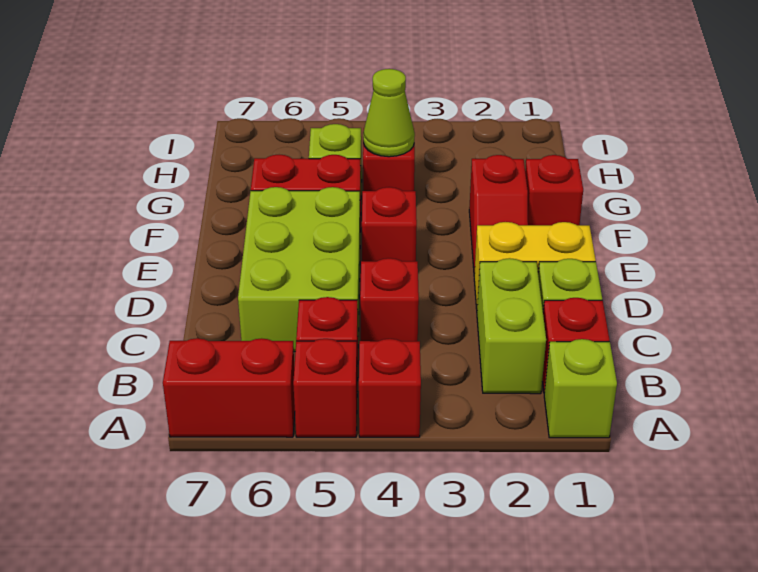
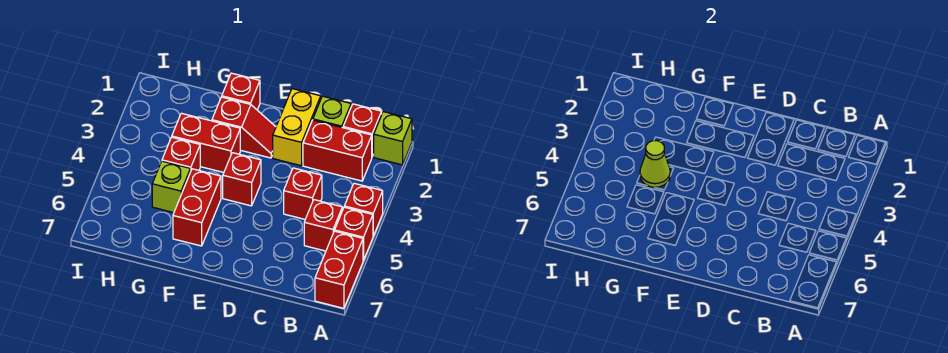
lime 1x2 brick [477,258,546,394] -> red 1x2 brick [303,120,372,181]
lime 2x3 brick [238,187,360,352] -> none
none -> red 1x2 brick [172,113,240,172]

